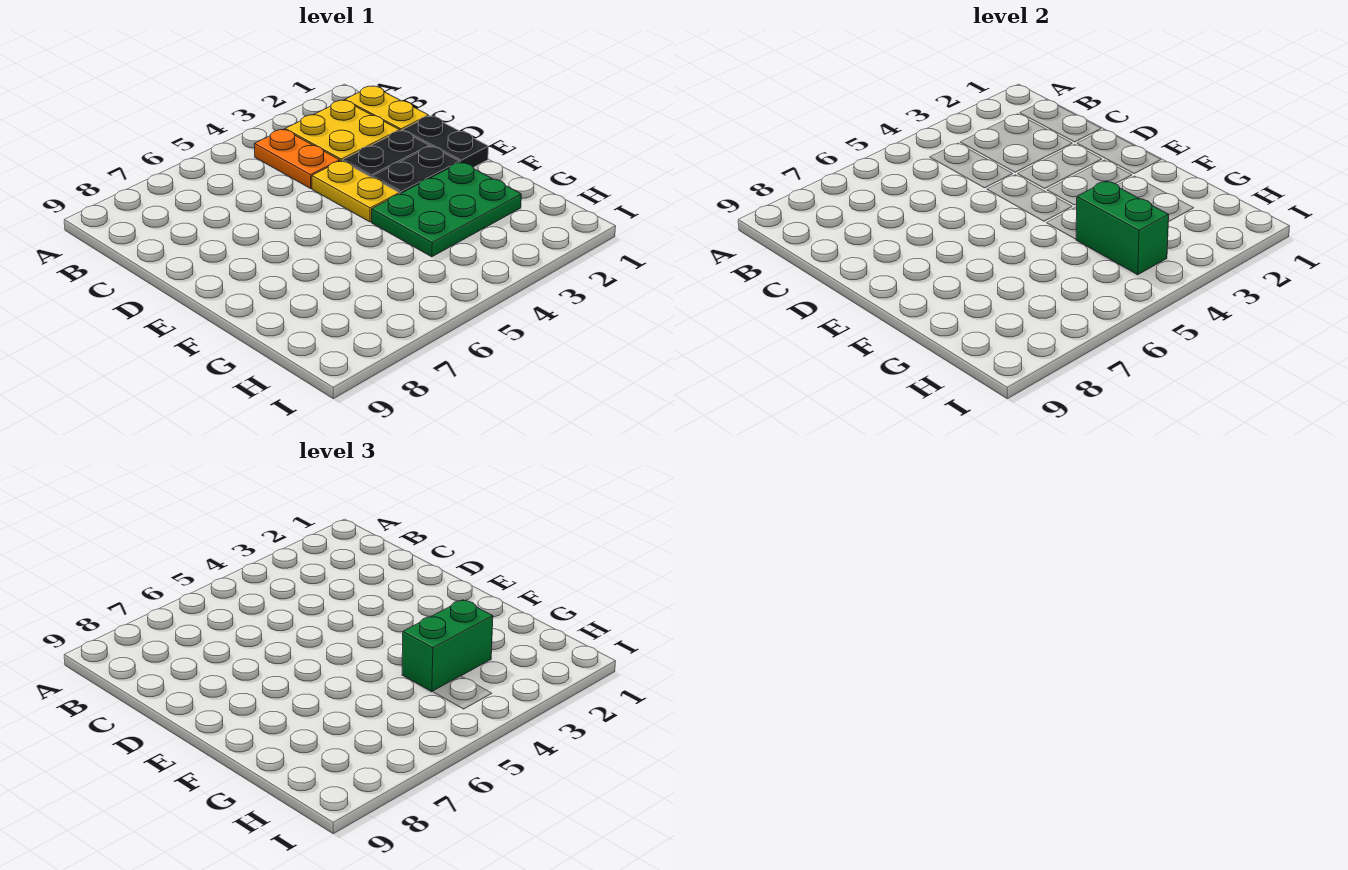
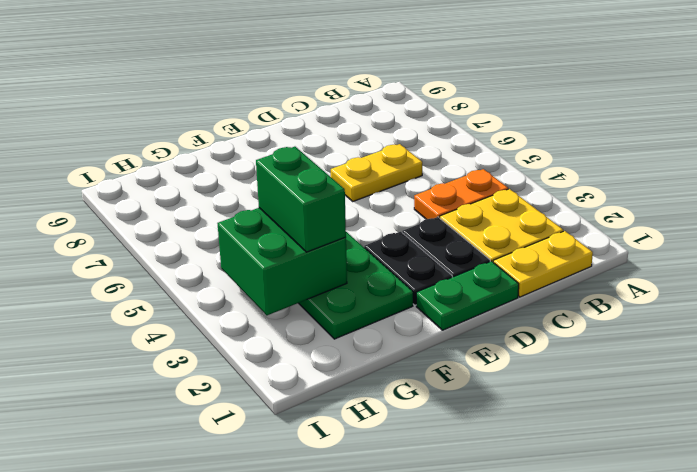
black 1x2 plate [402,116,488,167] -> green 1x2 plate [416,261,519,330]
yellow 1x2 plate [312,161,399,222] -> yellow 1x2 plate moved to [331,144,422,201]
green 1x2 brick [1076,181,1169,275] -> green 2x2 brick [217,208,347,315]

